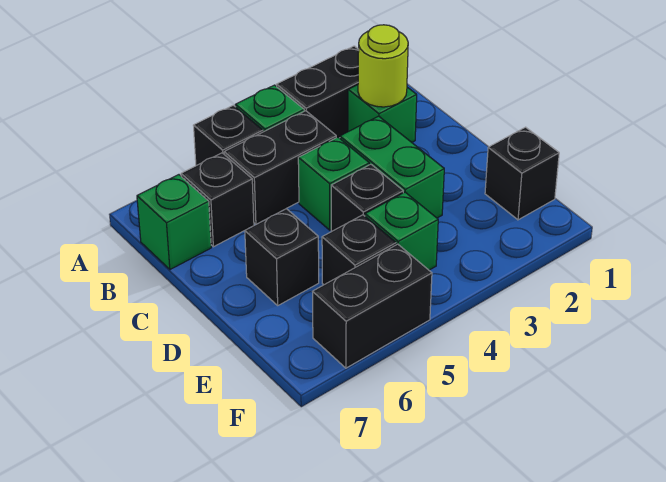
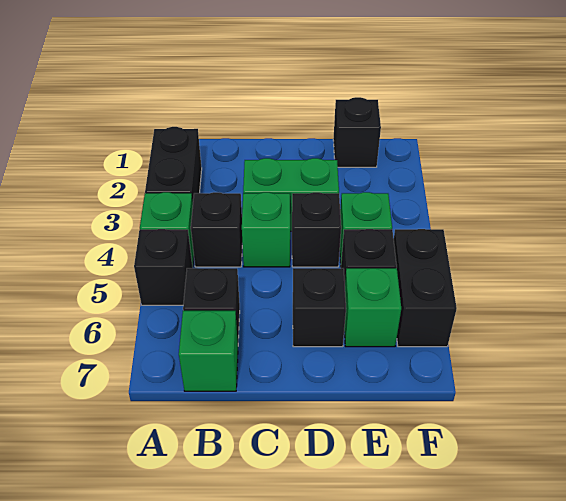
green 1x1 brick [348,85,417,142] -> green 1x1 brick moved to [344,268,401,347]
lime 1x1 round brick [358,25,408,107] -> none
black 1x2 brick [224,111,336,224] -> black 1x1 brick [191,192,242,267]

